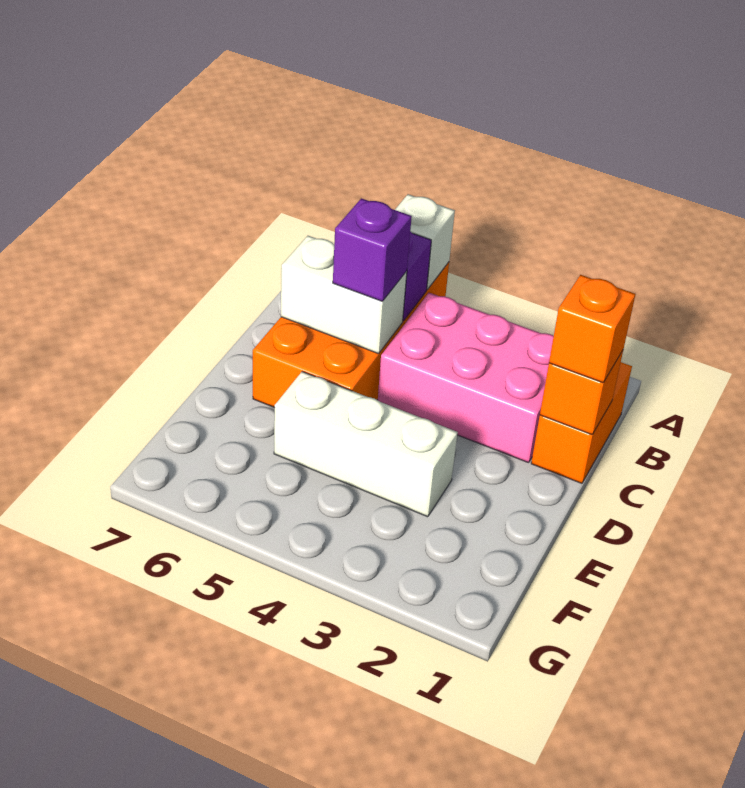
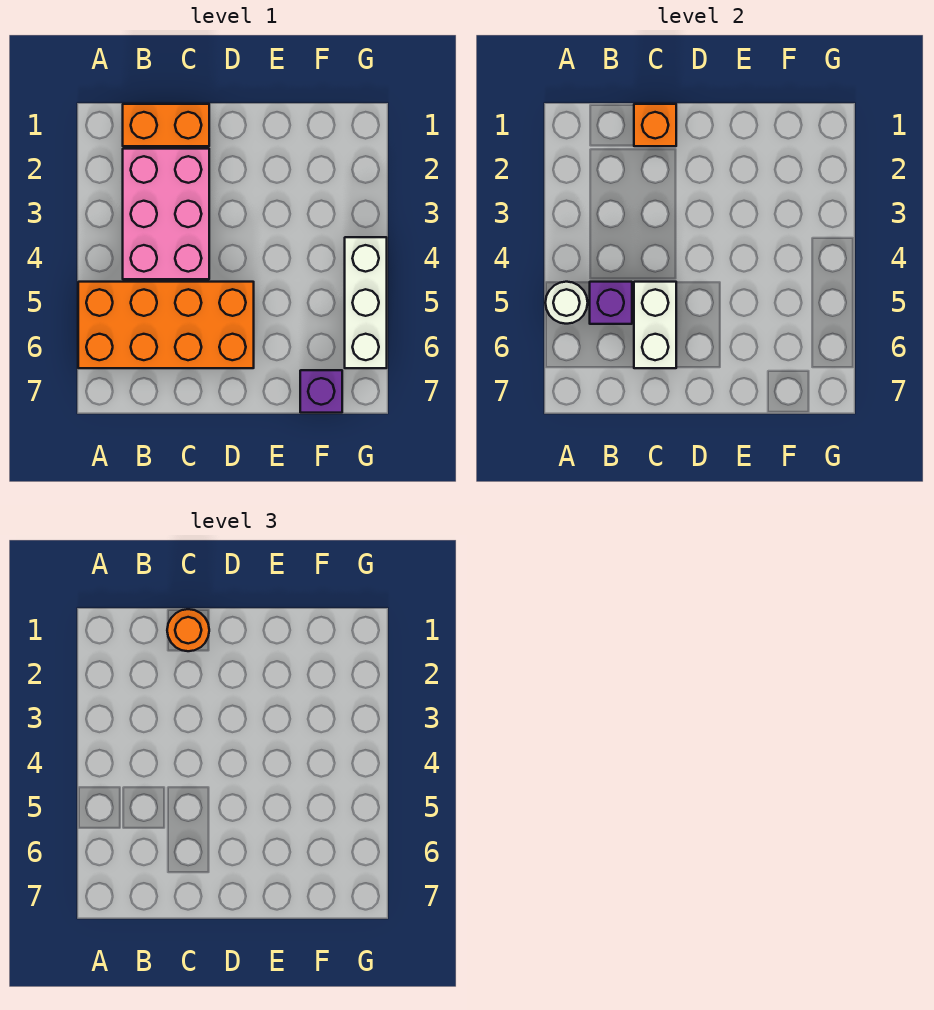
white 1x1 brick [395,194,455,289] -> white 1x1 round brick [545,282,588,324]
orange 1x1 brick [549,275,635,383] -> orange 1x1 round brick [167,609,209,651]
purple 1x1 brick [333,198,412,301] -> purple 1x1 brick moved to [300,370,342,413]
white 1x3 brick [274,372,458,517] -> white 1x3 brick moved to [345,237,387,368]

